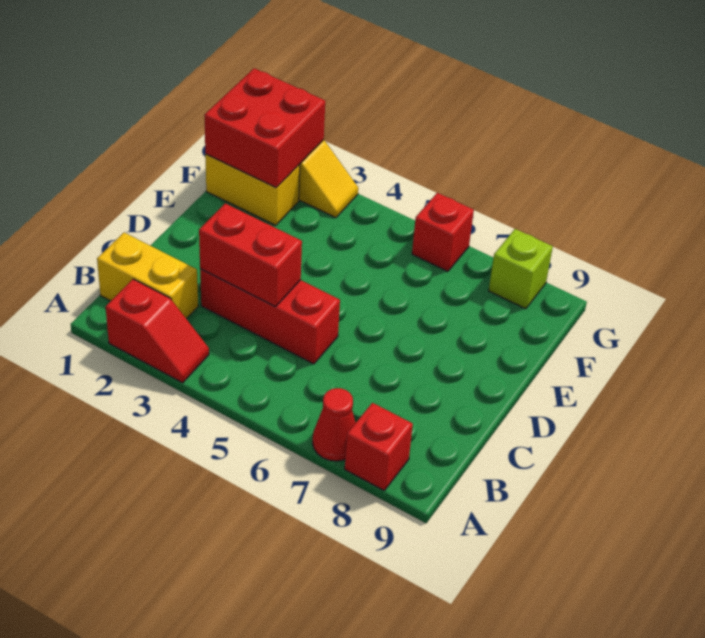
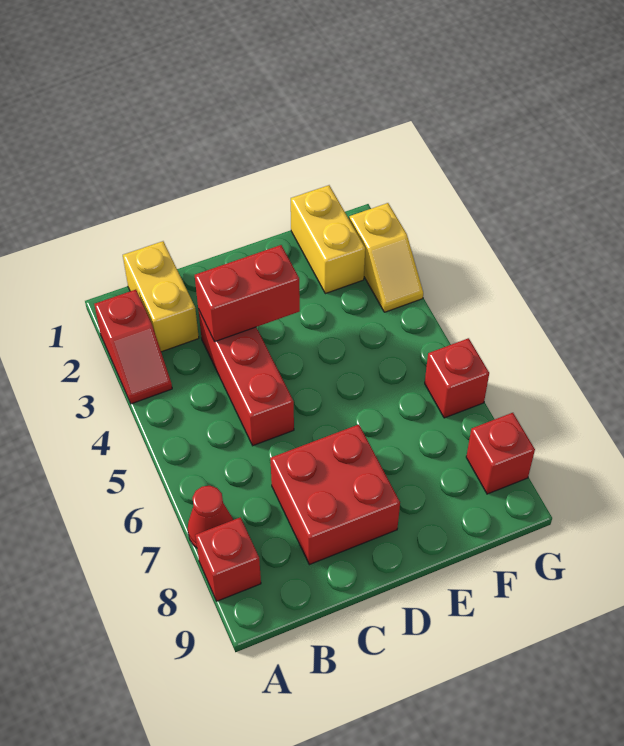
red 1x2 brick [199,203,302,307] -> red 1x2 brick turned to [195,245,300,342]
red 2x2 brick [204,68,325,188] -> red 2x2 brick moved to [270,425,400,565]
lime 1x1 brick [489,229,553,309] -> red 1x1 brick [466,413,535,494]

